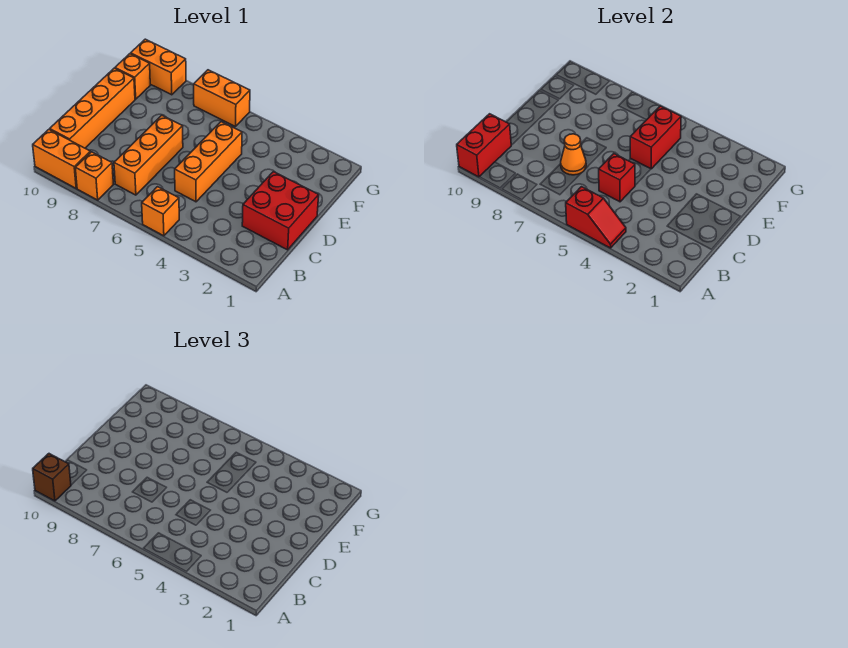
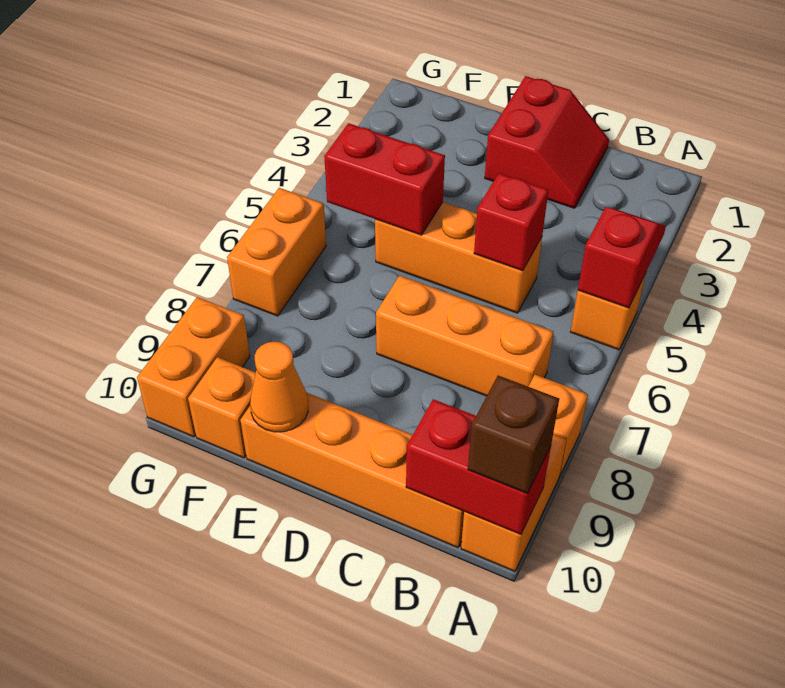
red 2x2 brick [242,172,319,250] -> red 2x2 slope [485,76,609,208]
orange 1x1 cone [561,134,586,175] -> orange 1x1 cone moved to [250,342,308,432]

